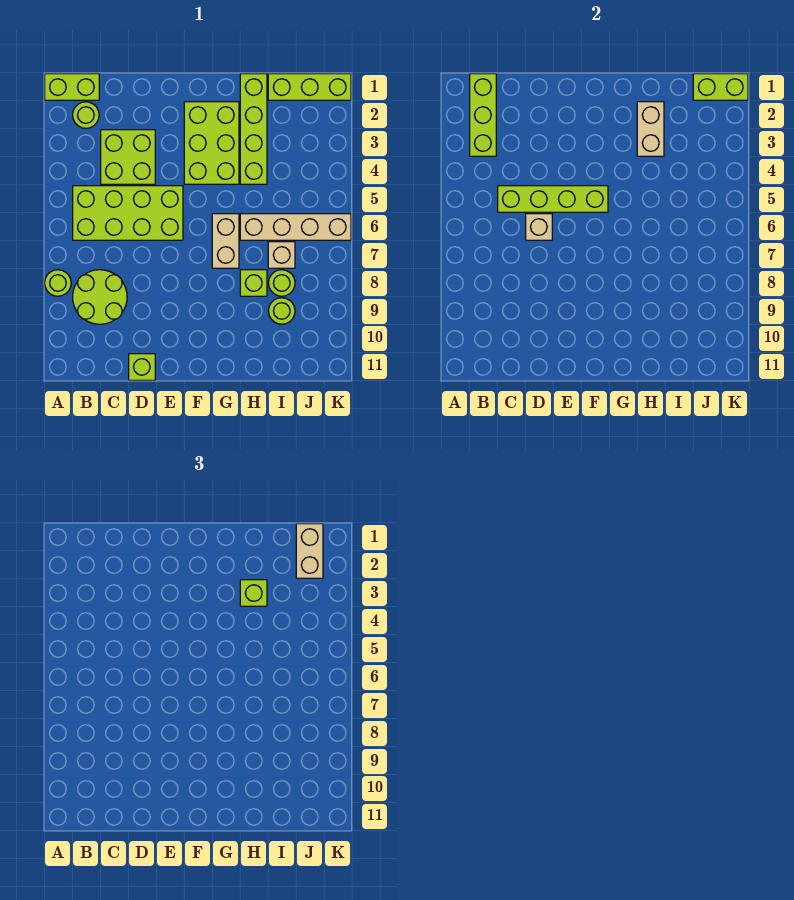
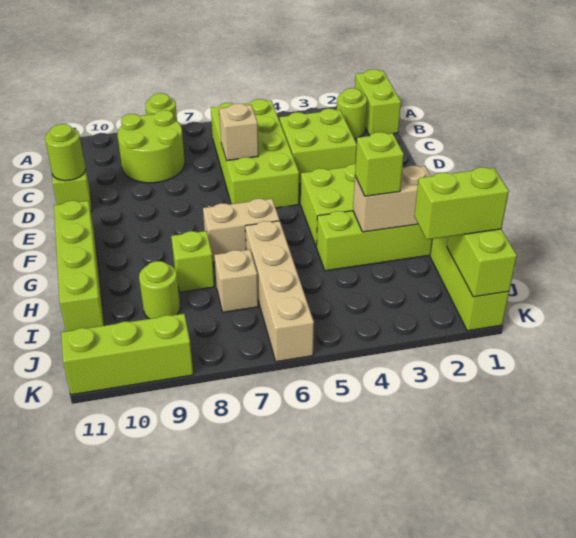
lime 1x3 brick [470,74,496,156] -> lime 1x3 brick moved to [61,314,193,395]
lime 1x4 brick [498,186,608,212] -> lime 1x4 brick moved to [54,201,104,331]
lime 1x1 round brick [269,270,295,296] -> lime 1x1 round brick moved to [45,124,85,181]
tan 1x2 brick [296,524,323,578] -> lime 1x2 brick [414,167,509,240]

